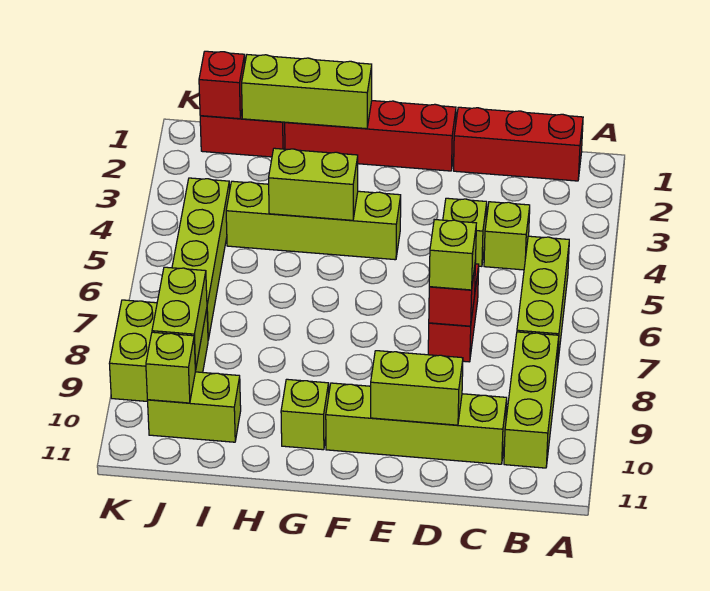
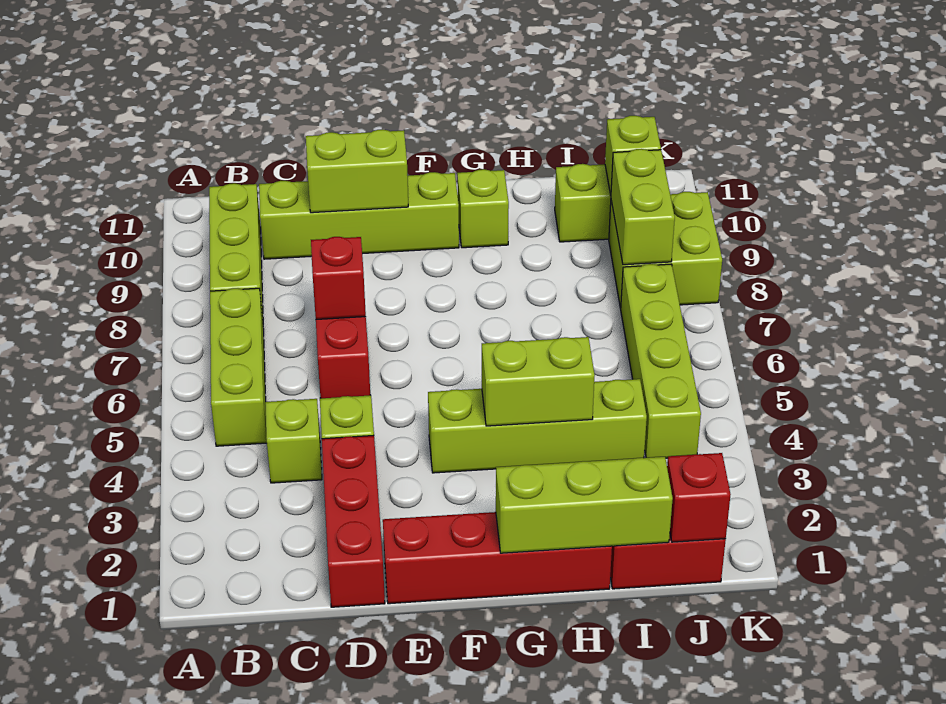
red 1x3 brick [454,107,583,181] -> red 1x3 brick turned to [322,435,385,607]
lime 1x1 brick [429,220,476,290] -> none

